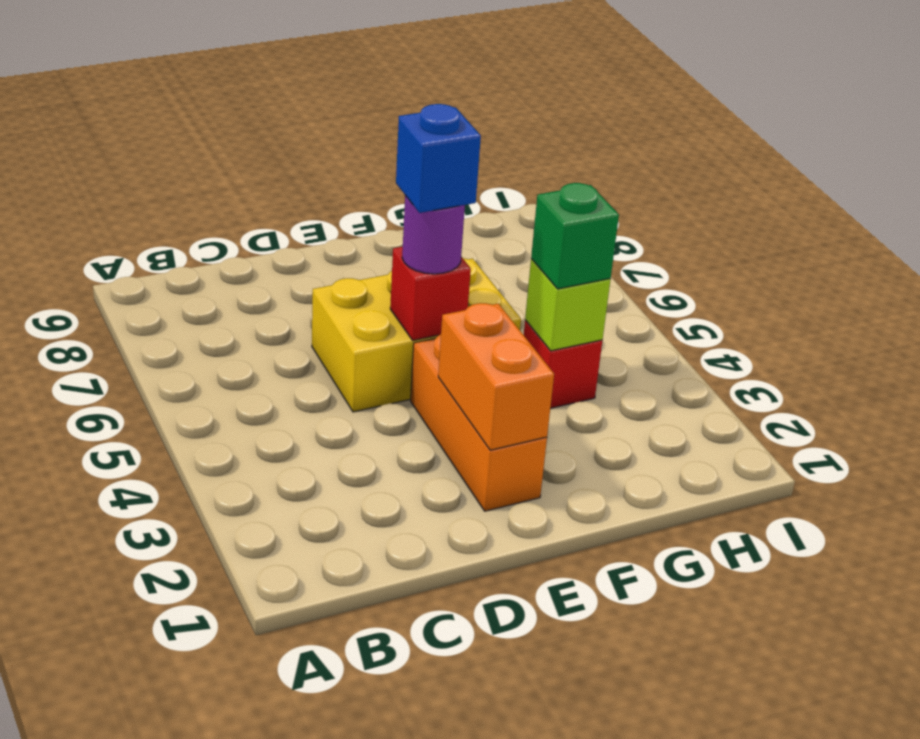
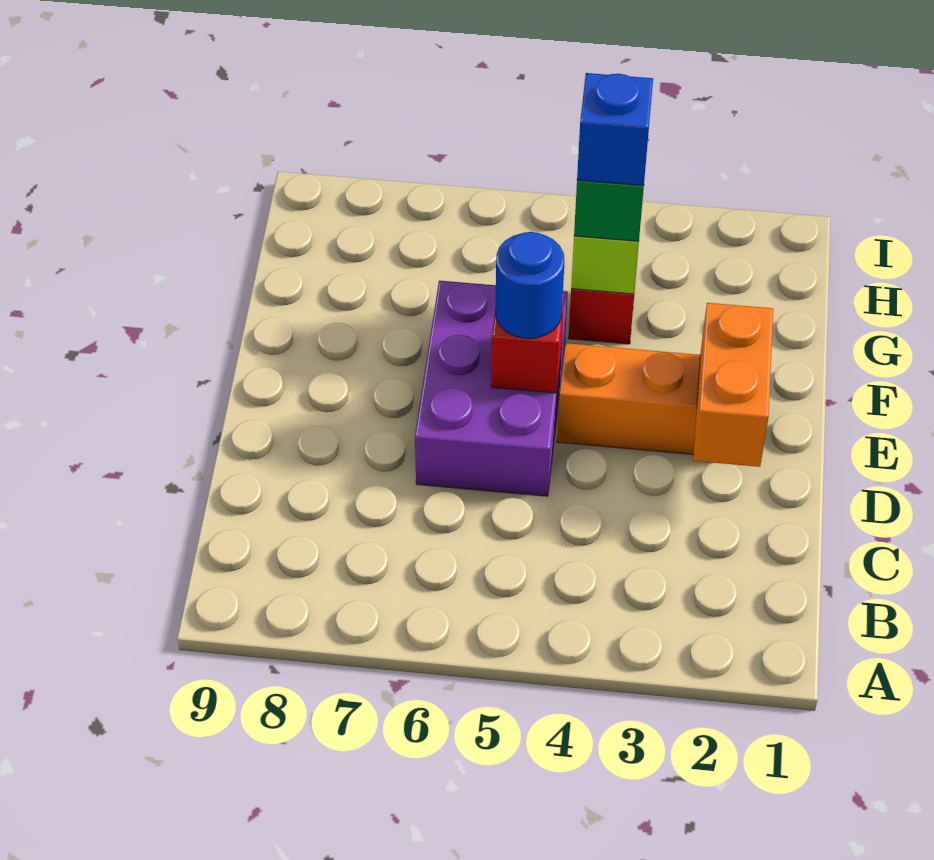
yellow 2x3 brick [312,258,521,412] -> purple 2x3 brick [415,281,568,496]
orange 1x2 brick [438,303,554,450] -> orange 1x2 brick turned to [693,303,773,467]
purple 1x1 round brick [402,195,465,274] -> blue 1x1 round brick [495,232,564,338]
blue 1x1 brick [396,104,481,213] -> blue 1x1 brick moved to [577,73,653,186]

